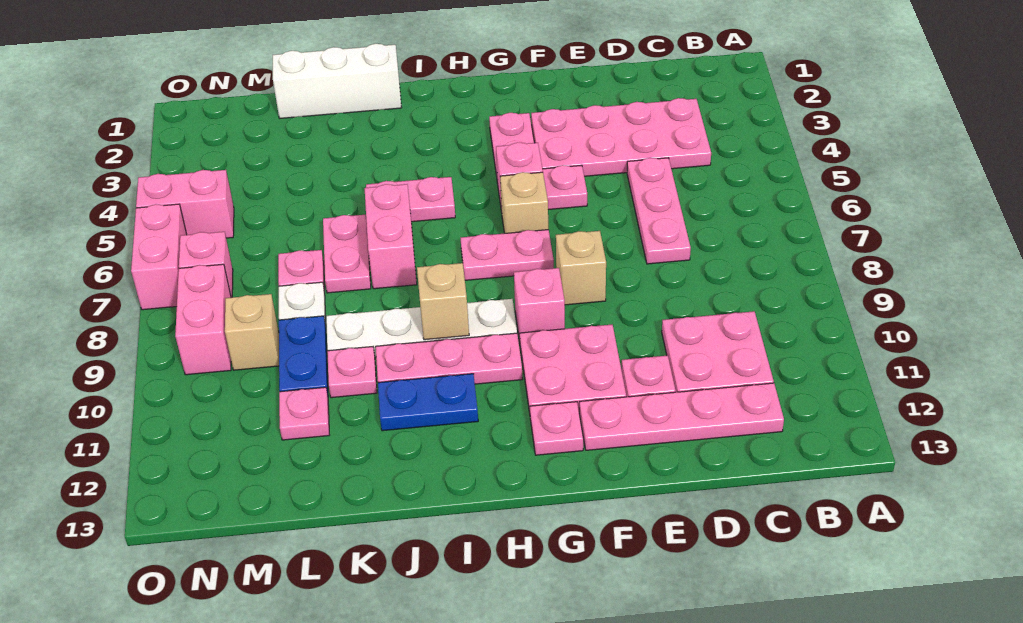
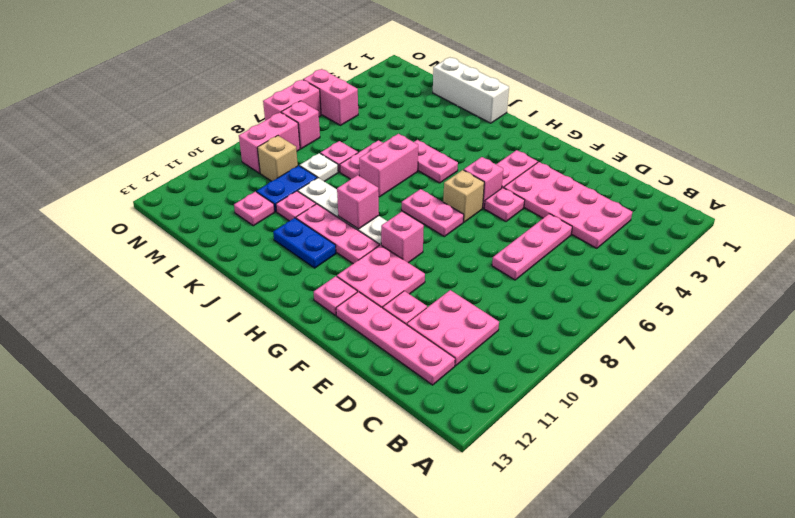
tan 1x1 brick [556,231,606,305] -> none
tan 1x1 brick [417,263,469,340] -> pink 1x1 brick [337,175,379,229]

